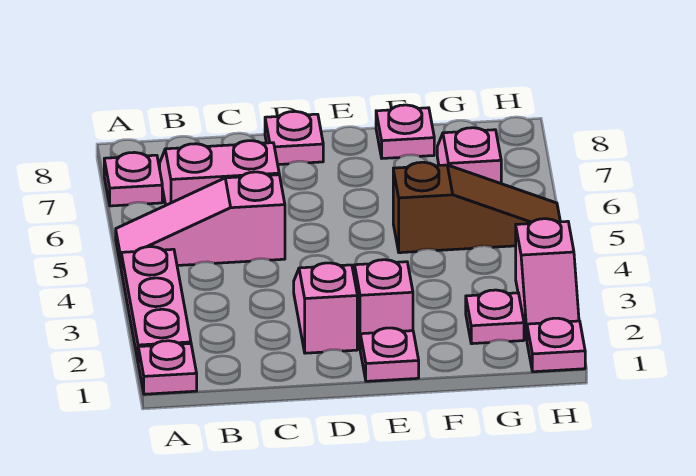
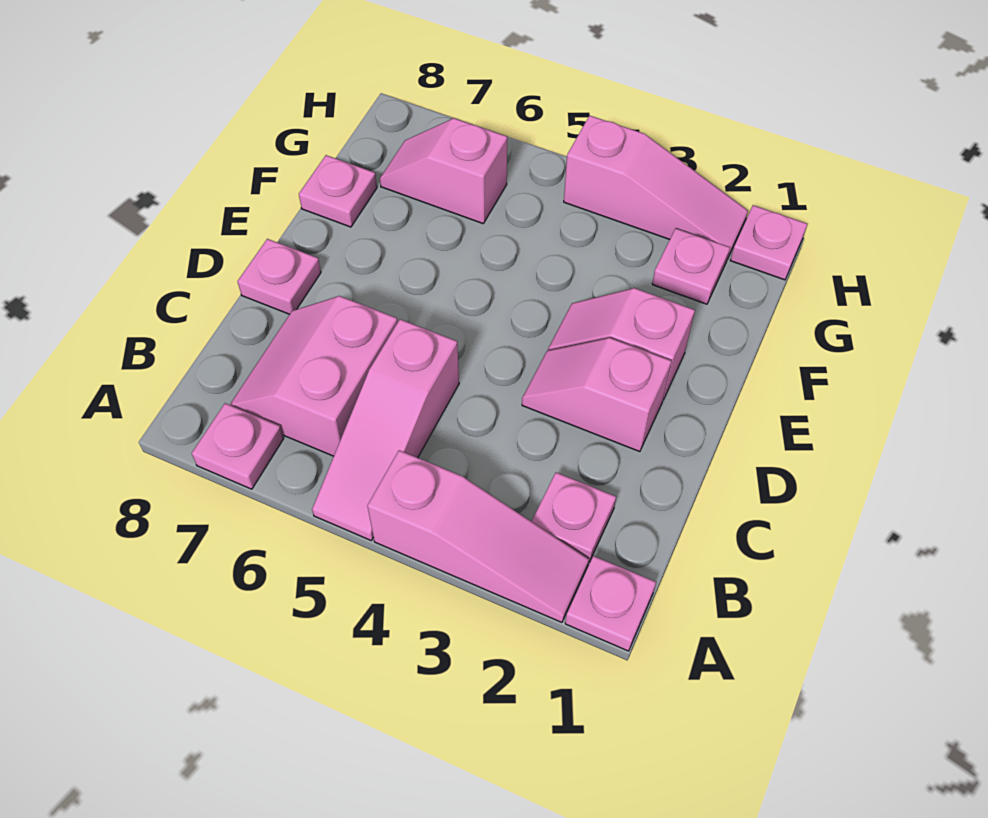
pink 1x3 plate [121,247,191,360] -> pink 1x3 slope [367,450,589,622]
pink 1x1 plate [360,328,419,381] -> pink 1x1 plate moved to [532,473,616,562]
brown 1x3 slope [393,162,560,253] -> none
pink 1x2 slope [516,219,579,339] -> pink 1x3 slope [564,116,748,259]

